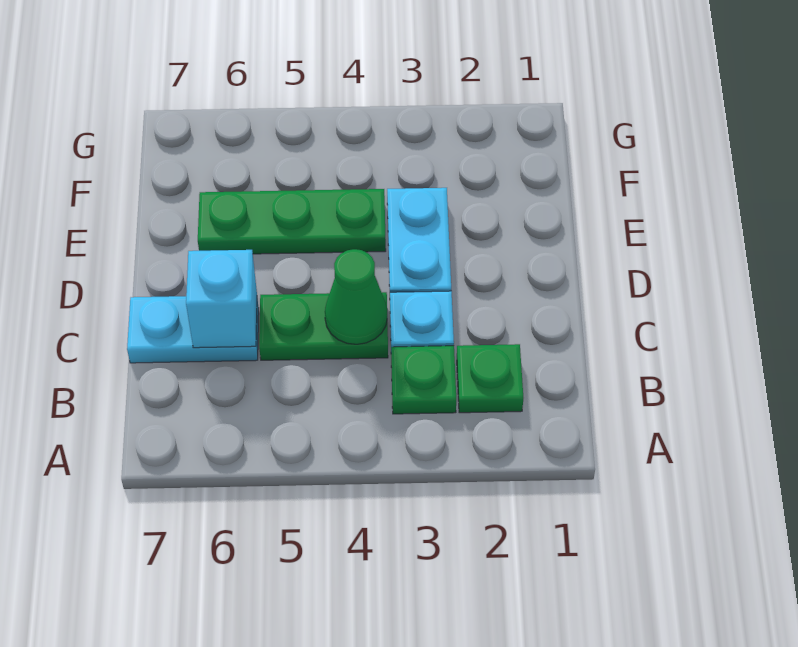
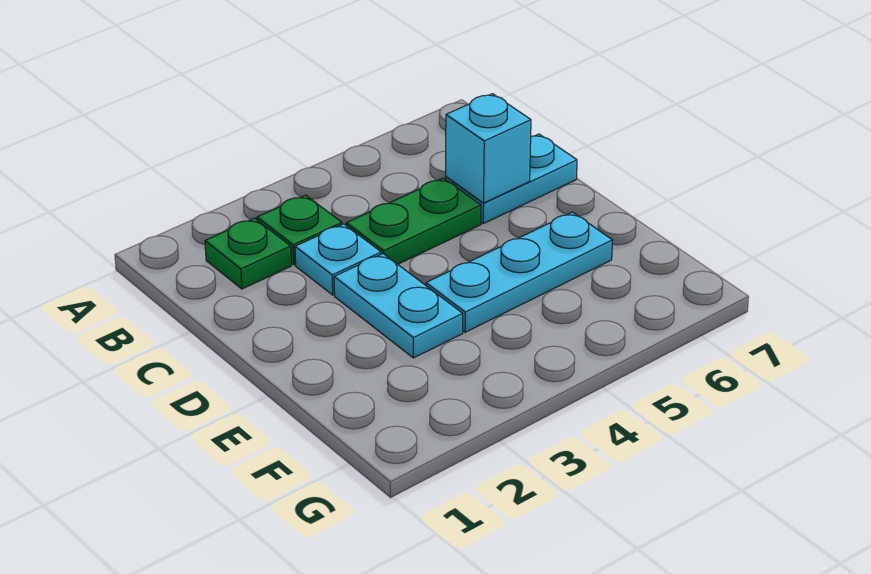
green 1x1 cone [325,249,387,344] -> none
green 1x3 plate [198,189,386,254] -> cyan 1x3 plate [426,212,613,332]

